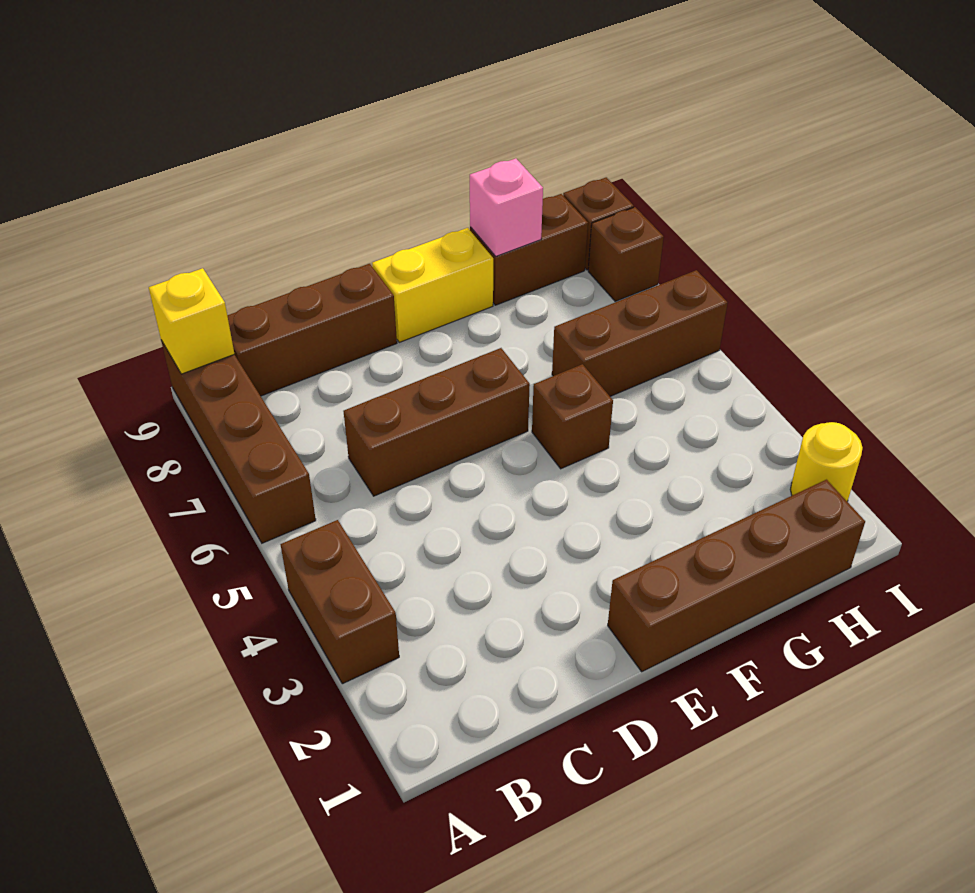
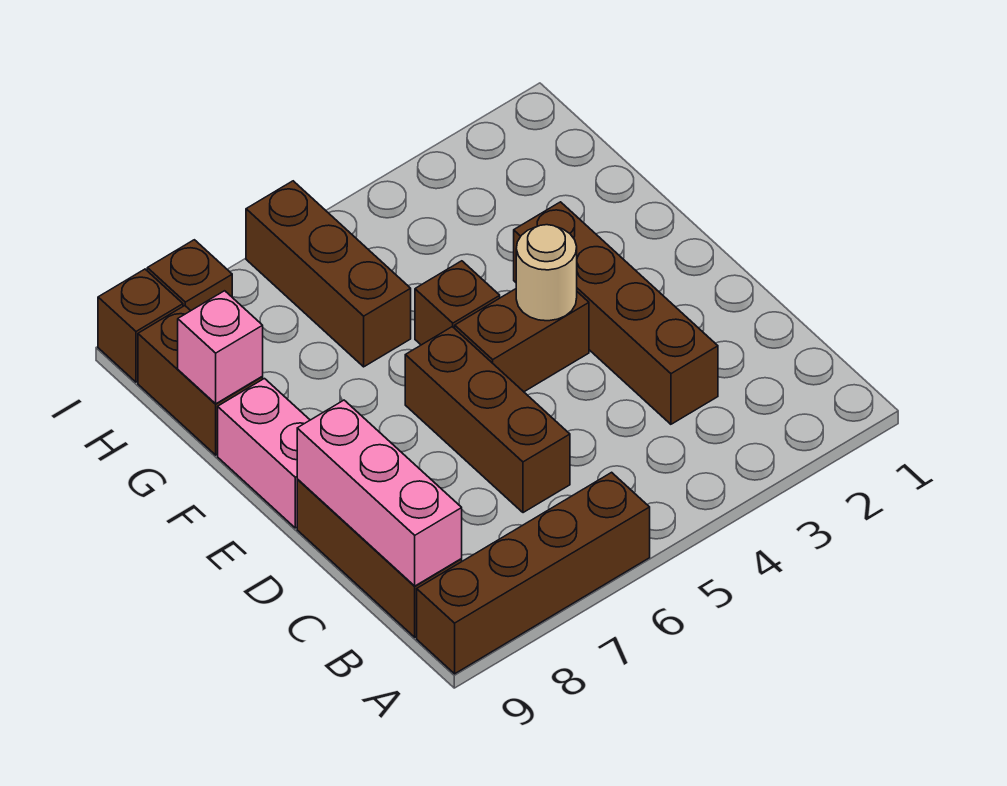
brown 1x2 brick [280,520,399,684] -> brown 1x2 brick moved to [455,289,589,392]
yellow 1x1 brick [149,268,234,374] -> none
none -> pink 1x3 brick [297,400,462,586]
brown 1x4 brick [608,480,865,672] -> brown 1x4 brick moved to [514,202,718,424]
none -> tan 1x1 round brick [516,225,577,321]
yellow 1x2 brick [372,228,493,342] -> pink 1x2 brick [218,379,310,528]
yellow 1x1 round brick [790,422,863,502] -> none

